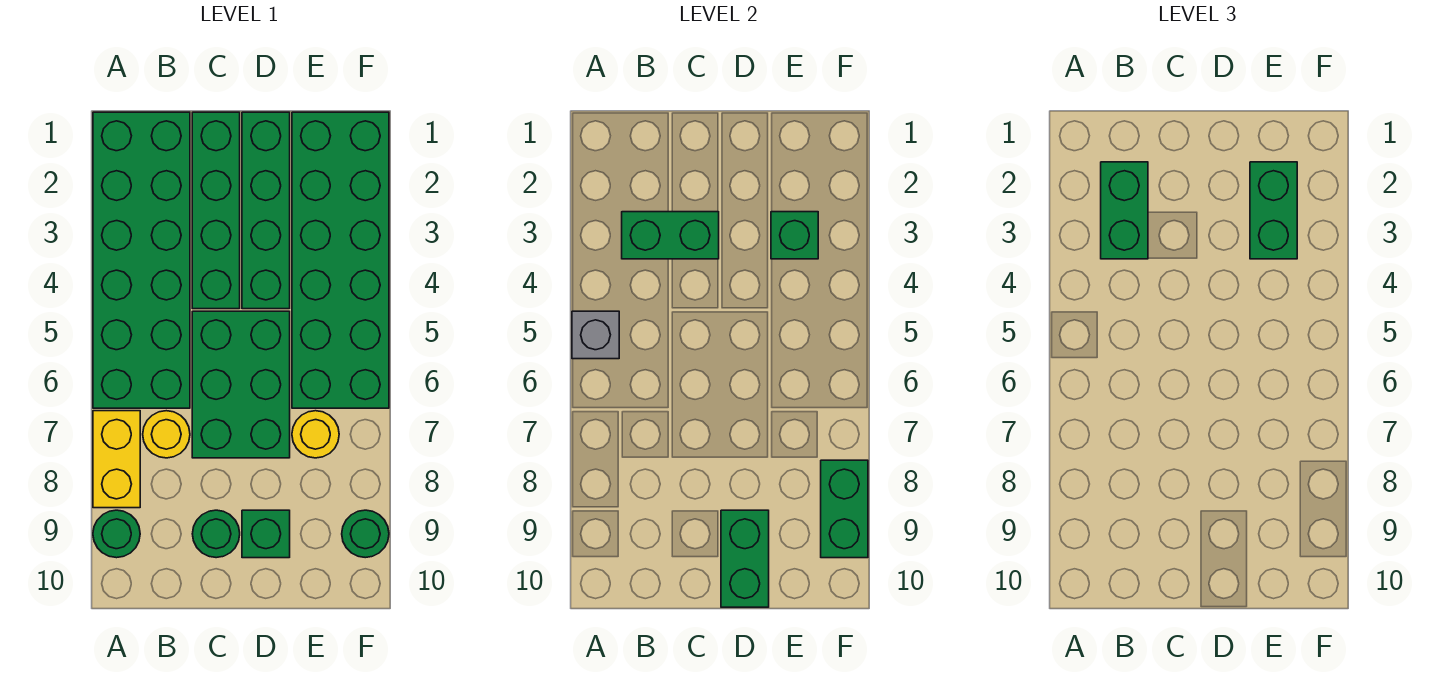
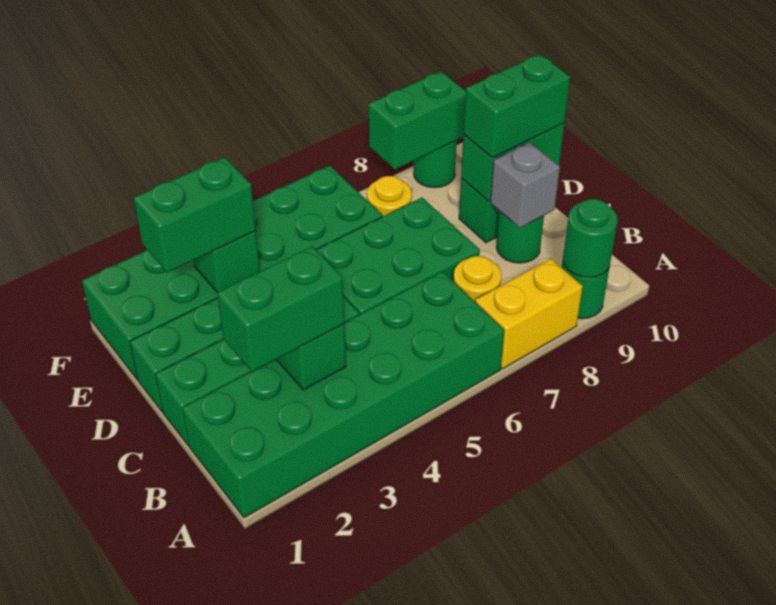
grey 1x1 brick [572,311,619,359] -> grey 1x1 brick moved to [491,142,560,228]
none -> green 1x1 round brick [563,199,618,278]
none -> green 1x2 brick [464,54,570,158]

